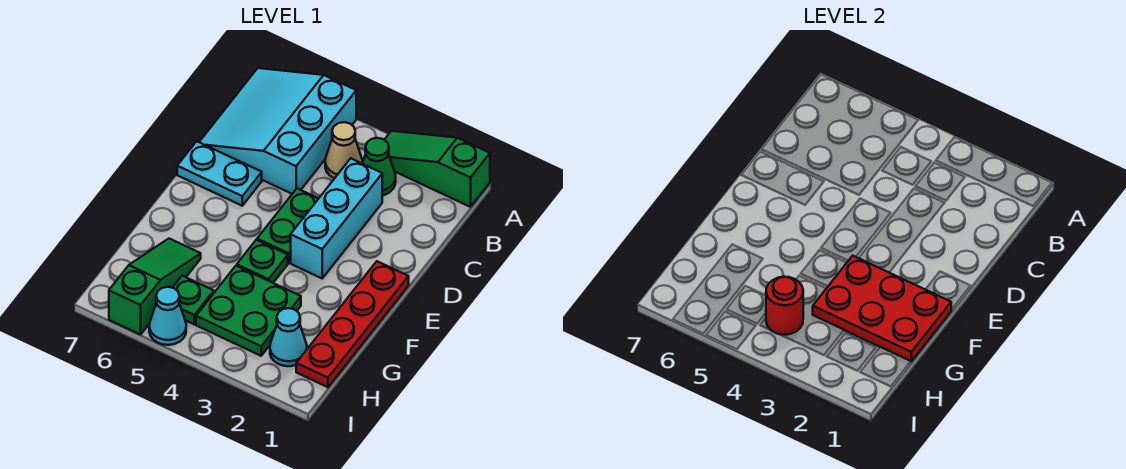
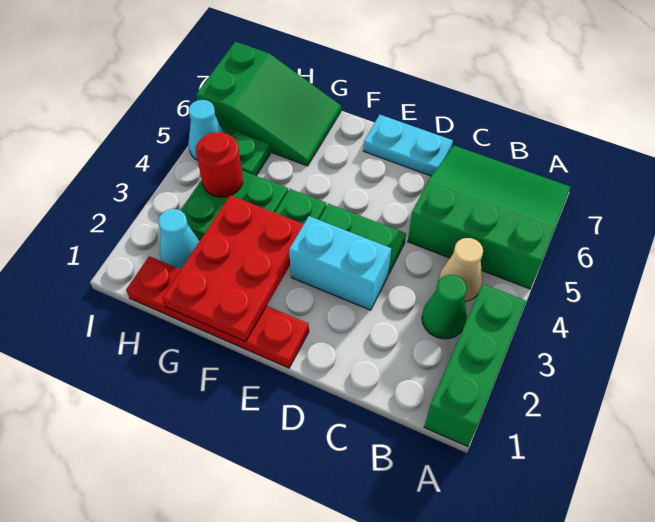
green 1x3 slope [384,131,490,207] -> green 1x3 brick [424,284,526,446]
cyan 3x3 slope [200,68,356,194] -> green 3x3 slope [408,146,571,289]
cyan 1x3 brick [291,158,382,278] -> cyan 1x2 brick [289,216,391,310]
cyan 1x2 plate [177,141,262,206] -> cyan 1x2 plate turned to [363,115,453,176]
green 1x3 slope [109,239,201,334] -> green 2x3 slope [196,42,341,166]

